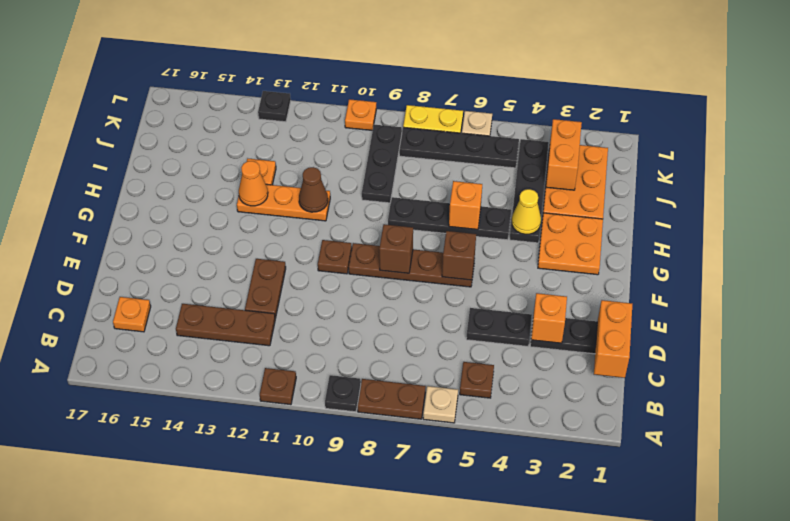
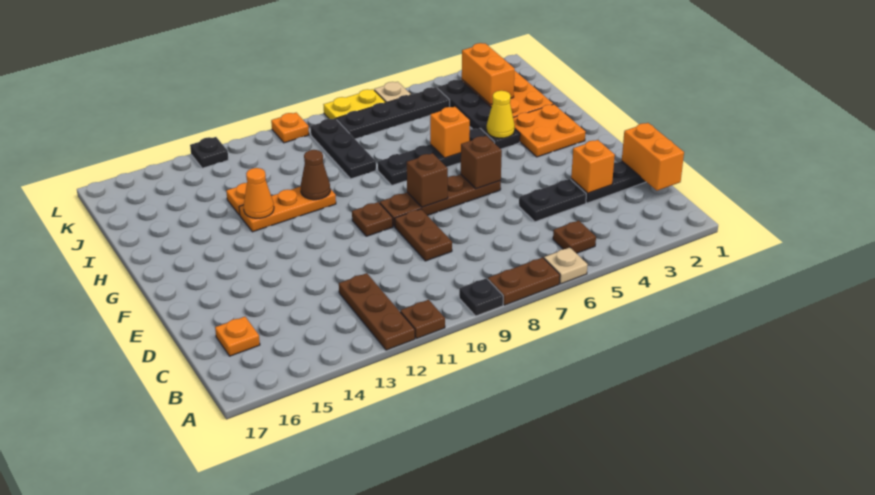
brown 1x3 plate [176,304,275,346] -> brown 1x3 plate turned to [339,273,415,350]
brown 1x2 plate [245,259,286,319] -> brown 1x2 plate moved to [395,209,452,261]

